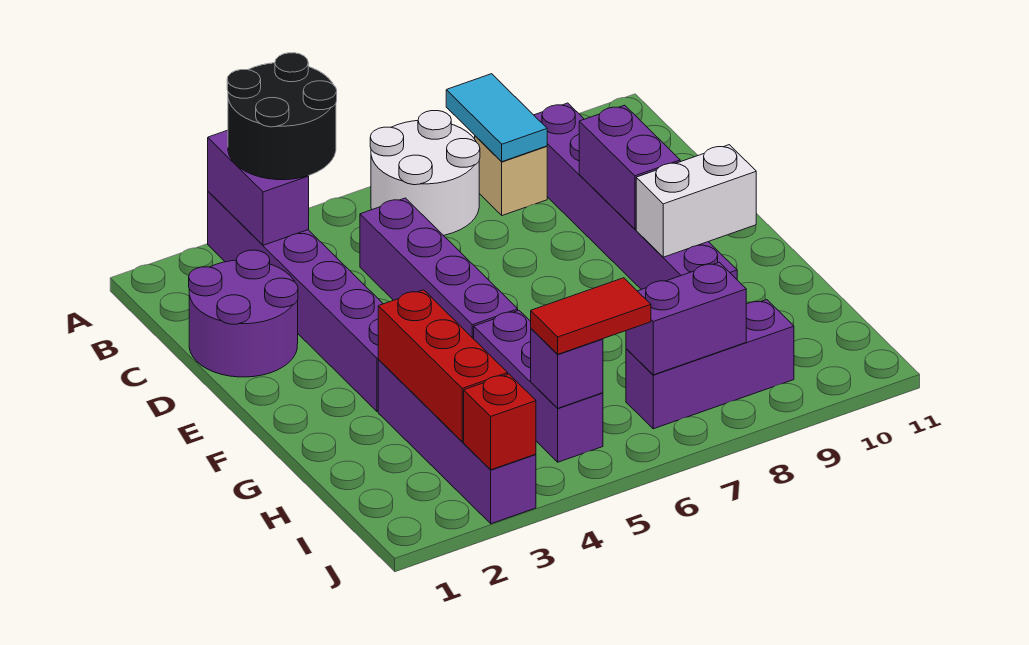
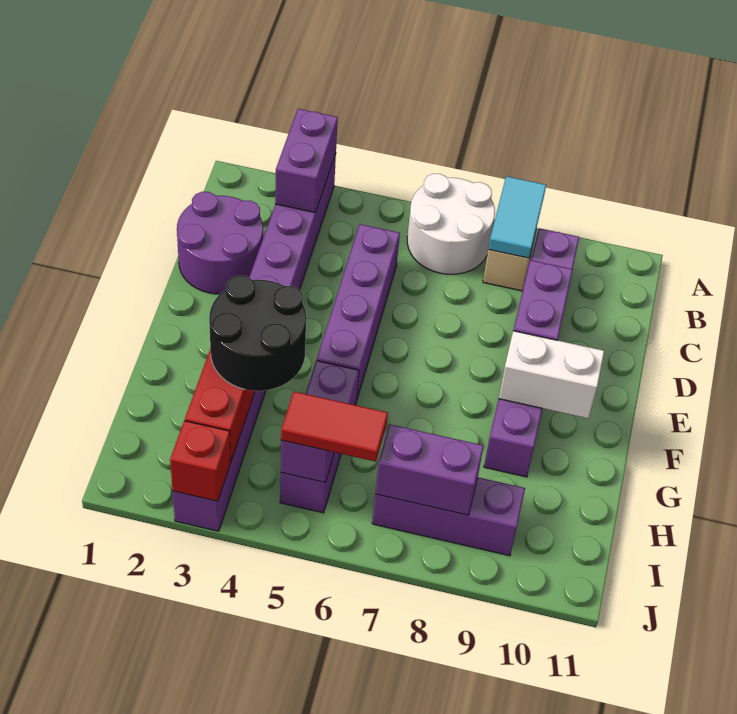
black 2x2 round brick [227,53,337,180] -> black 2x2 round brick moved to [209,276,306,391]

